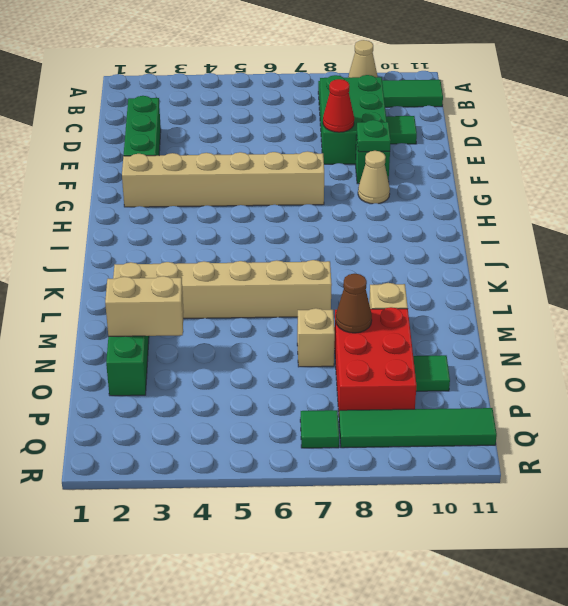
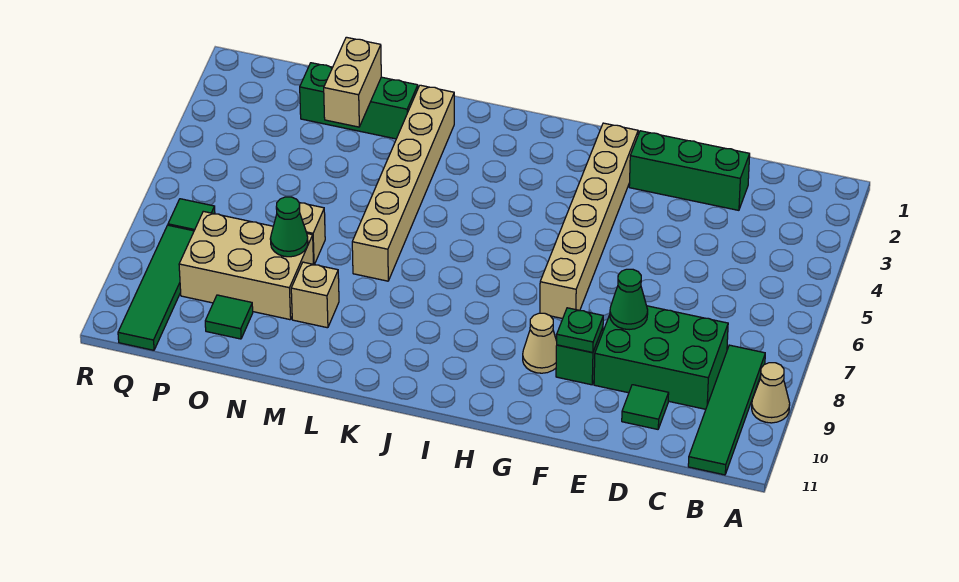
red 1x1 cone [323,79,354,132] -> green 1x1 cone [610,269,648,330]
red 2x3 brick [334,307,416,412] -> tan 2x3 brick [179,211,314,320]
brown 1x1 cone [336,274,372,333] -> green 1x1 cone [270,197,308,257]

